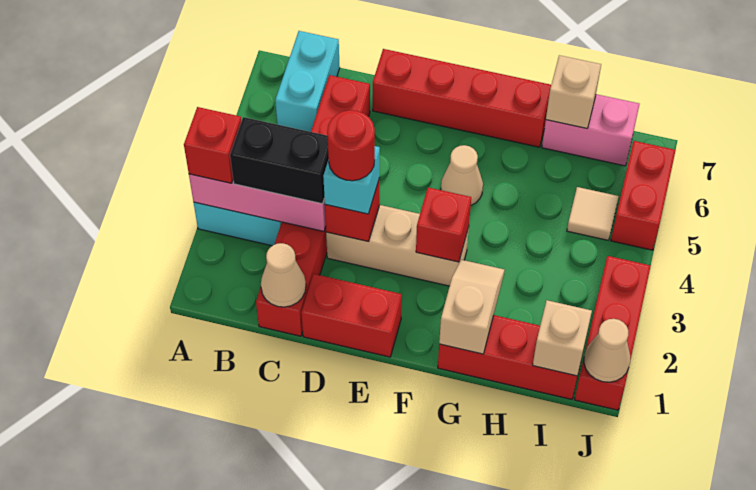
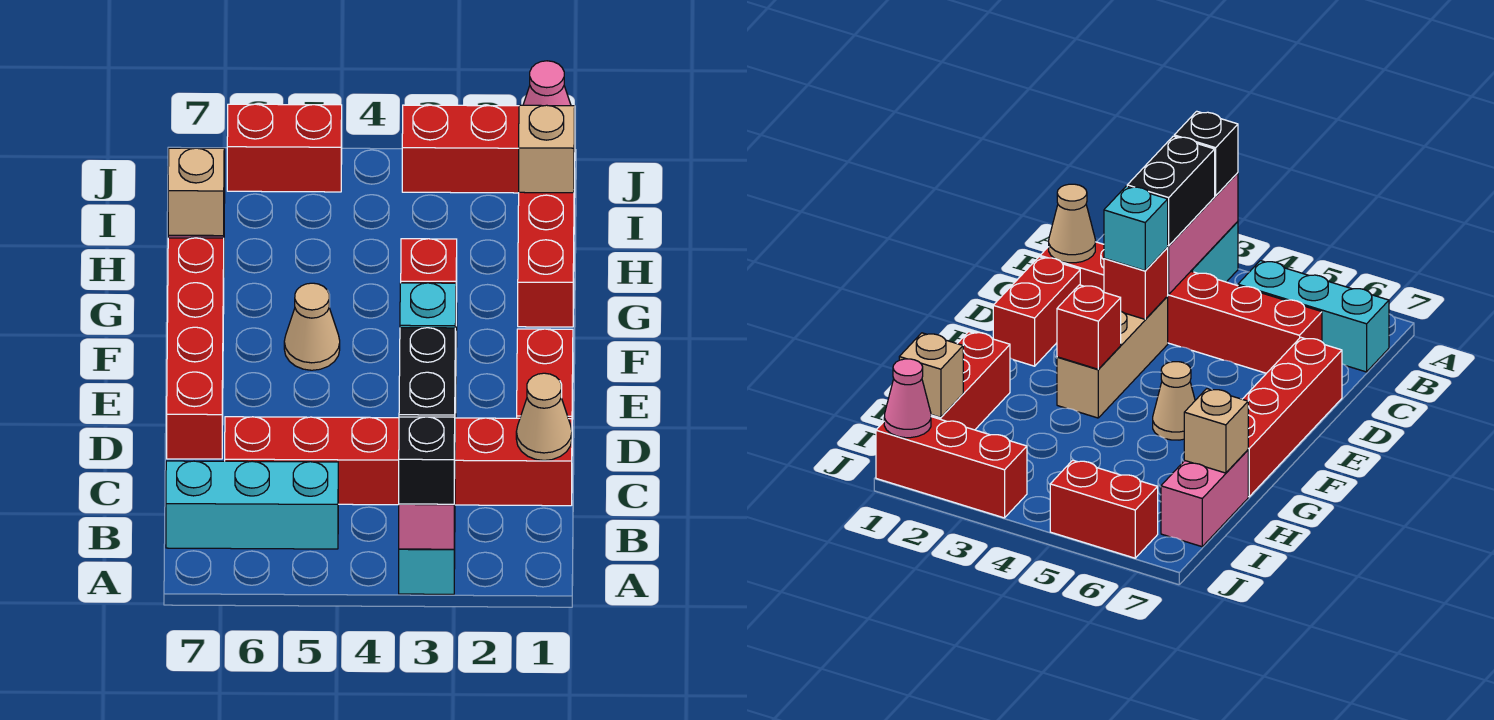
red 1x1 brick [184,107,241,183] -> black 1x1 brick [399,417,455,504]
cyan 1x2 brick [275,31,340,132] -> cyan 1x3 brick [166,461,338,549]
red 1x1 round brick [327,110,375,181] -> none
tan 1x2 slope [439,260,504,354] -> none
tan 1x1 tile [567,187,619,240] -> none
tan 1x1 cone [584,319,630,382] -> pink 1x1 cone [523,61,571,106]

